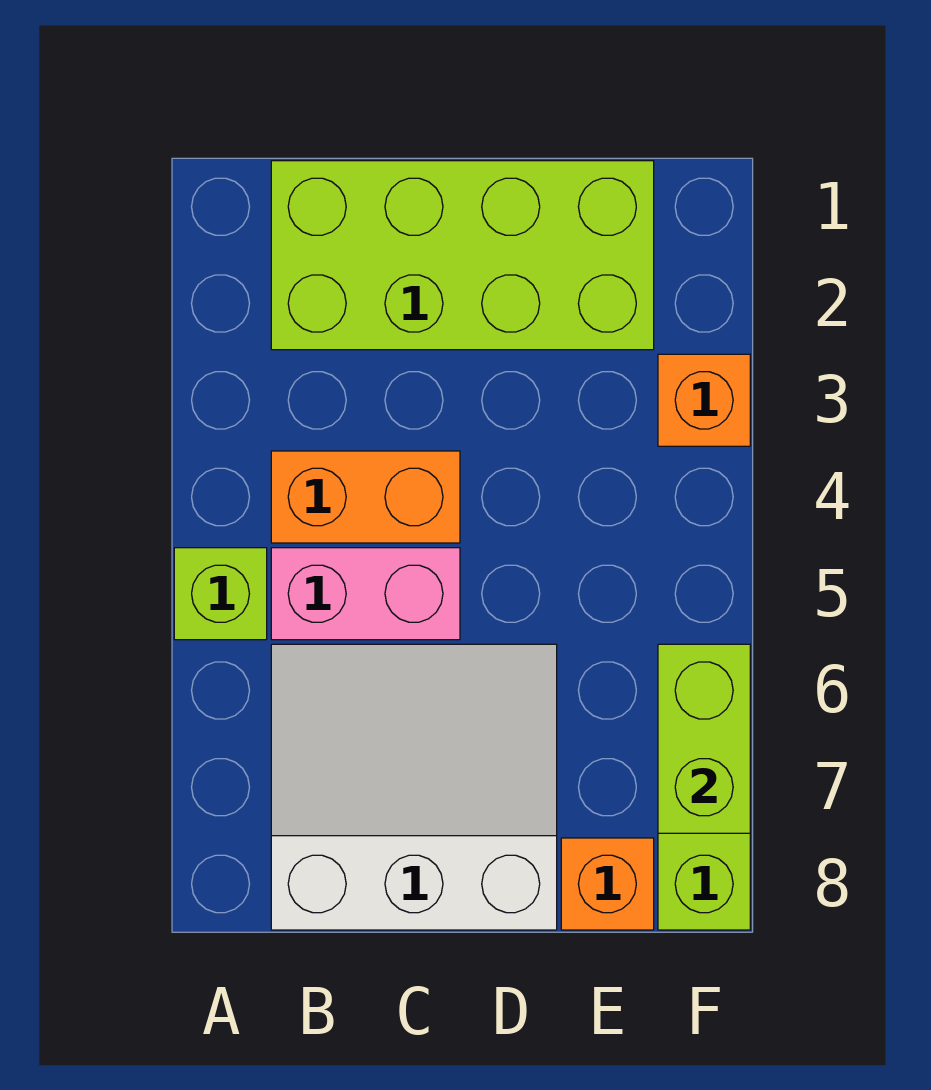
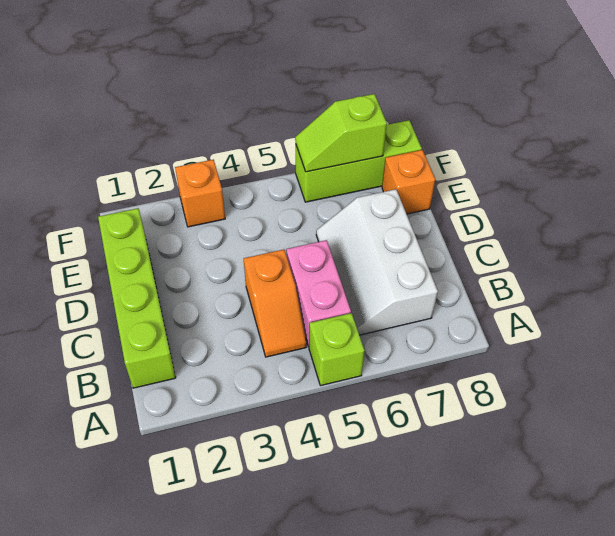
lime 2x4 brick [271,161,654,350] -> lime 1x4 brick [98,208,176,388]
orange 1x2 brick [271,451,460,543] -> orange 1x2 slope [244,250,306,357]
white 3x3 slope [271,644,557,930] -> white 2x3 slope [316,189,438,335]
lime 1x2 brick [658,644,750,833] -> lime 1x2 slope [295,94,387,172]

